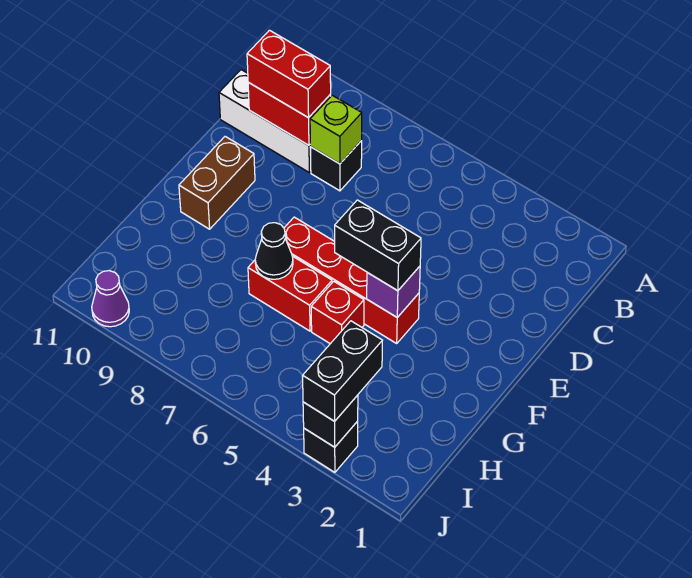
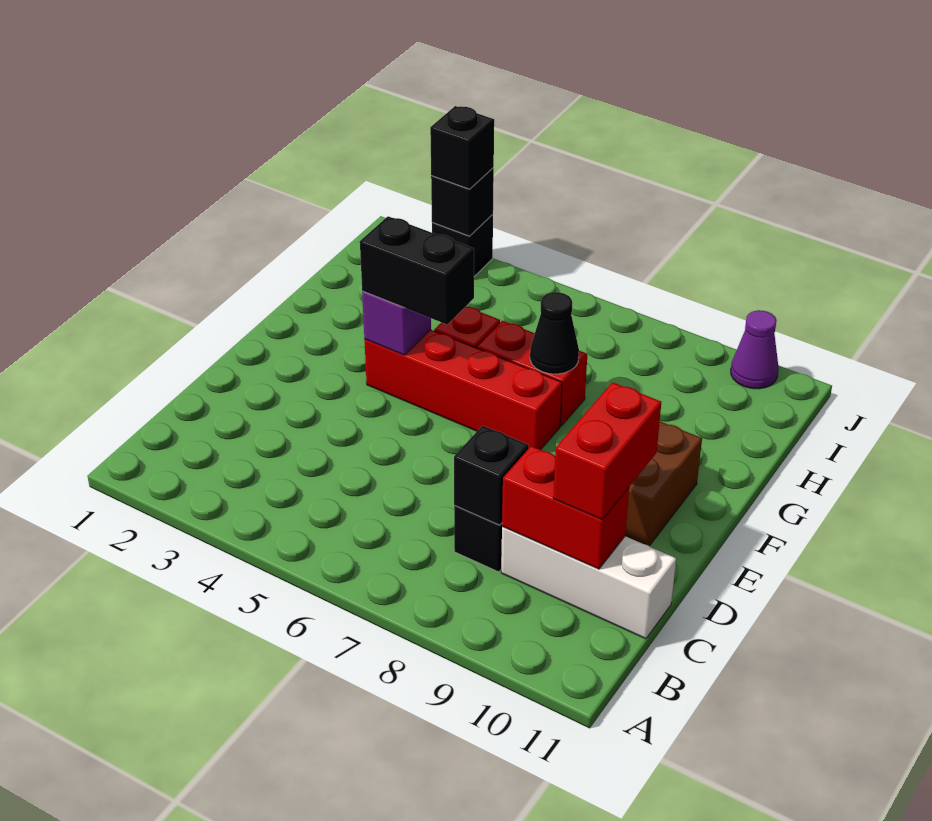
lime 1x1 brick [310,95,362,164] -> black 1x1 brick [454,426,529,525]
red 1x2 brick [247,30,331,118] -> red 1x2 brick turned to [553,382,661,520]
black 1x2 brick [303,321,382,421] -> black 1x1 brick [430,106,494,189]

